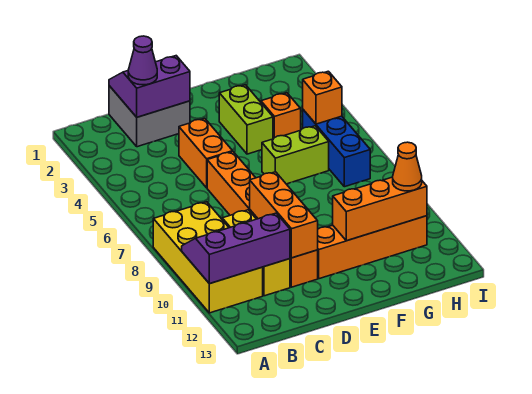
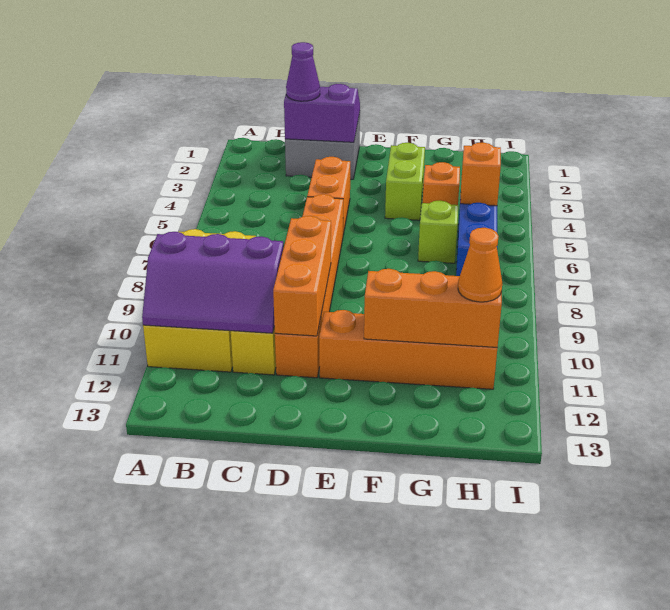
purple 2x3 slope [182,213,290,284] -> purple 2x3 slope turned to [142,232,283,333]
lime 1x2 brick [262,126,329,184] -> lime 1x1 brick [418,201,458,263]

